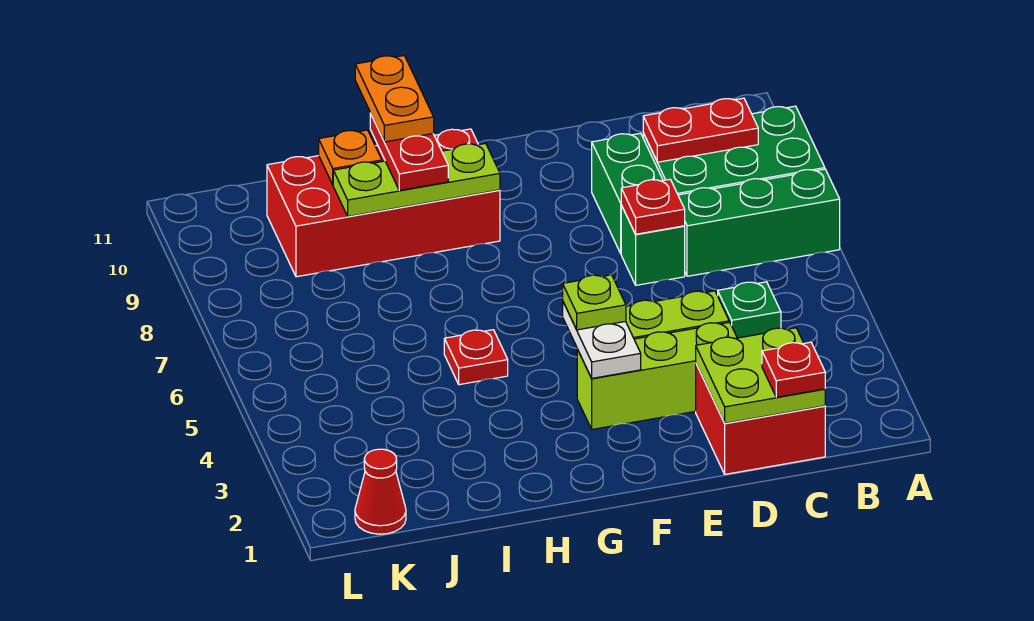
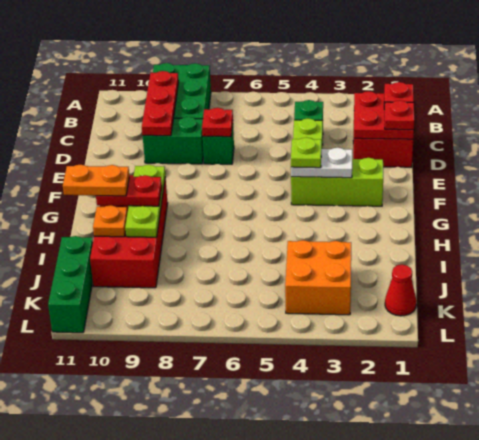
green 1x3 brick [678,169,840,276] -> green 1x3 brick moved to [48,236,93,333]
red 1x2 plate [643,98,758,162] -> red 1x3 plate [142,71,179,136]
lime 2x2 plate [696,328,825,423] -> red 2x2 plate [354,91,414,139]
lime 1x3 brick [577,322,737,429] -> lime 1x3 brick turned to [291,158,383,206]
red 1x1 plate [444,330,508,385] -> red 1x1 plate moved to [385,100,414,130]
none -> orange 2x2 brick [285,240,351,315]

